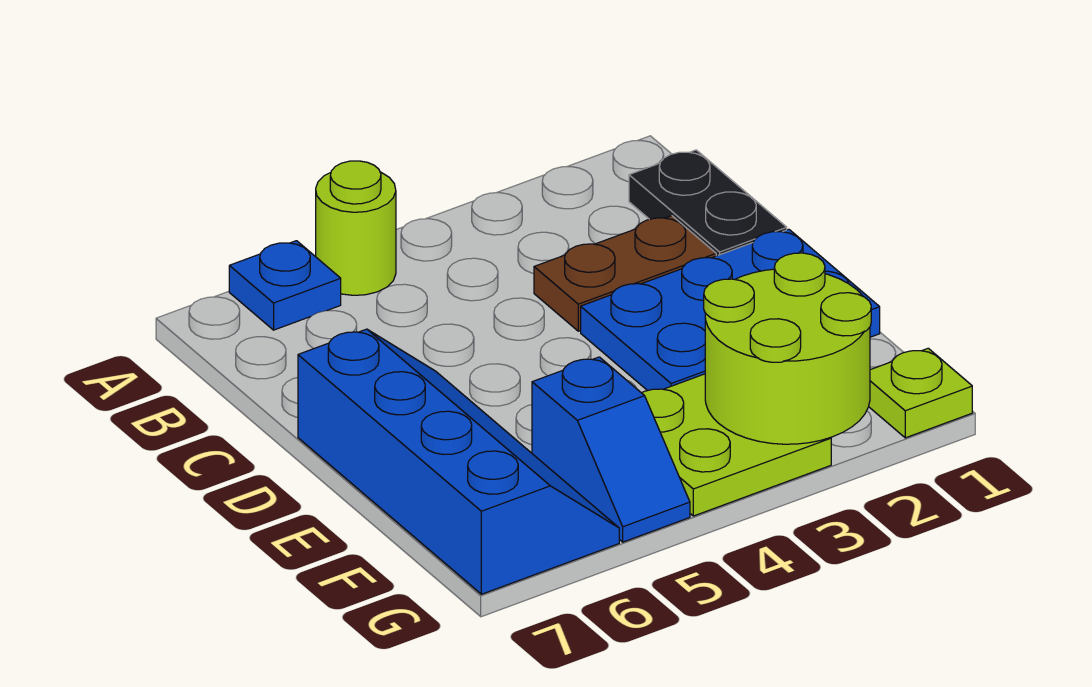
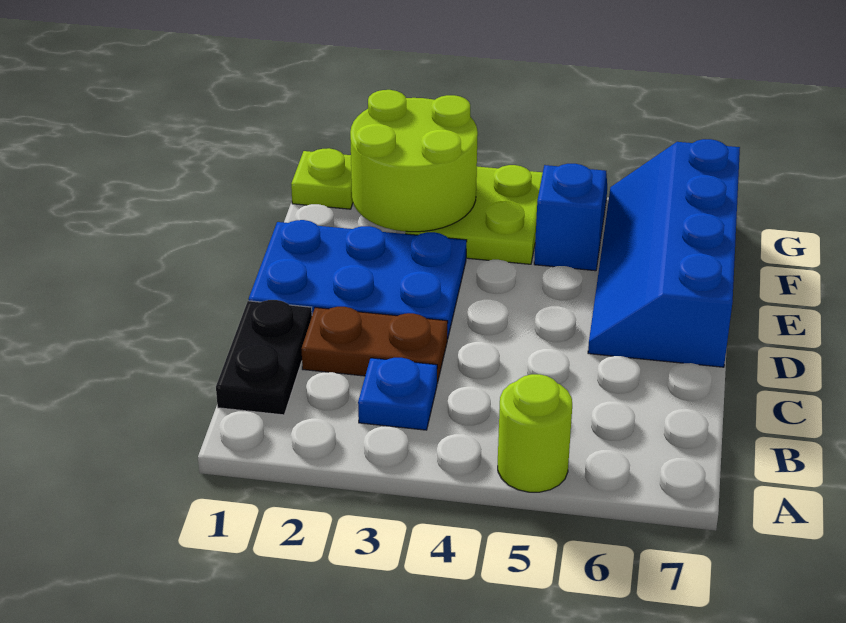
blue 1x1 plate [229,241,341,330] -> blue 1x1 plate moved to [358,358,437,430]

